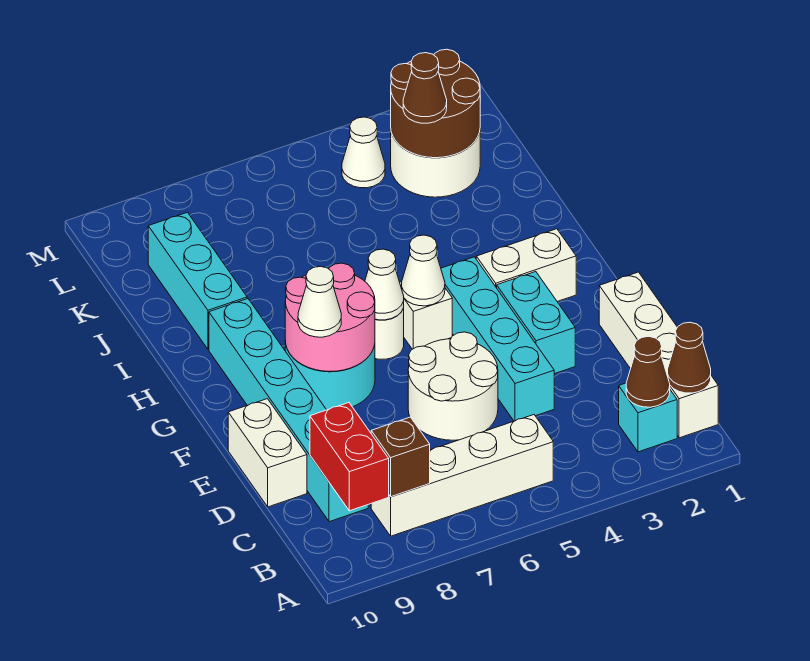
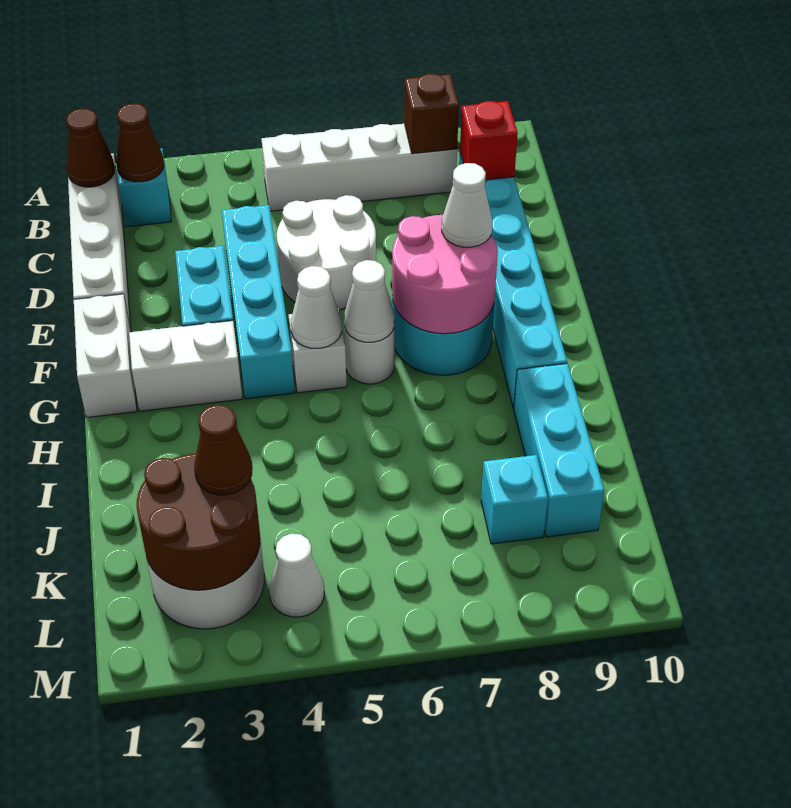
red 1x2 brick [310,403,389,511] -> red 1x1 brick [460,101,518,180]
white 1x2 brick [228,399,307,507] -> white 1x2 brick moved to [74,294,137,418]
none -> cyan 1x1 brick [481,455,548,544]

